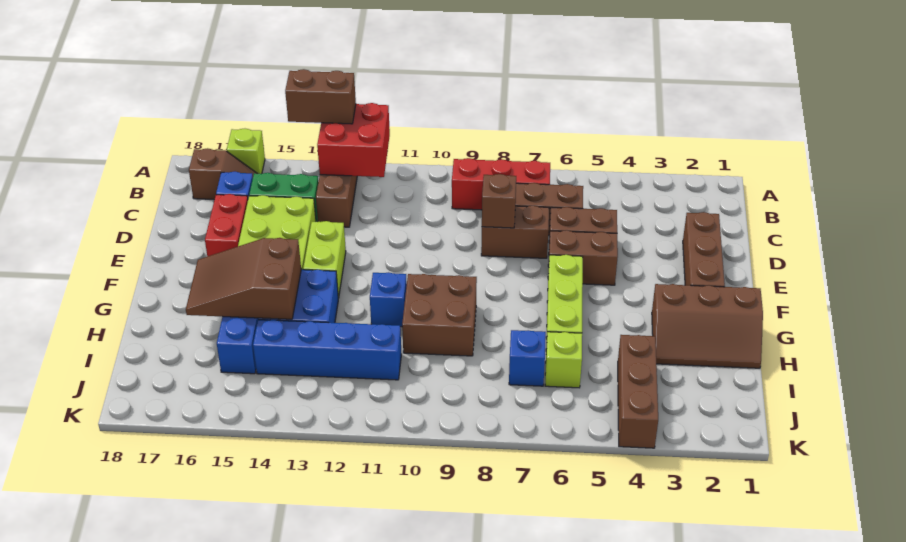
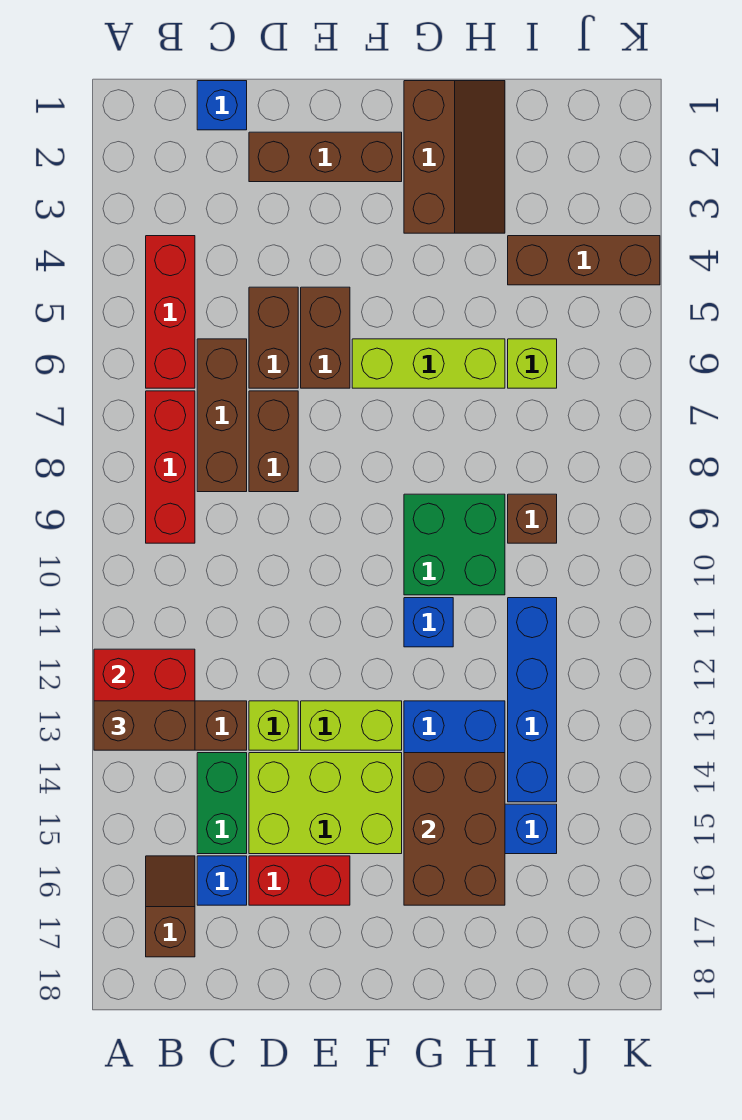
brown 1x2 brick [285,69,356,124] -> brown 1x2 brick turned to [94,701,195,750]
lime 1x1 brick [227,129,265,174] -> lime 1x1 brick moved to [249,701,298,750]
none -> red 1x3 brick [146,236,195,388]
brown 1x1 brick [482,174,516,228] -> brown 1x1 brick moved to [508,494,557,543]
brown 2x2 brick [402,274,477,356] -> green 2x2 brick [404,494,505,595]
brown 2x3 slope [186,238,302,319] -> brown 2x3 brick [404,753,505,905]
blue 1x1 brick [509,330,546,386] -> blue 1x1 brick moved to [197,81,247,130]

